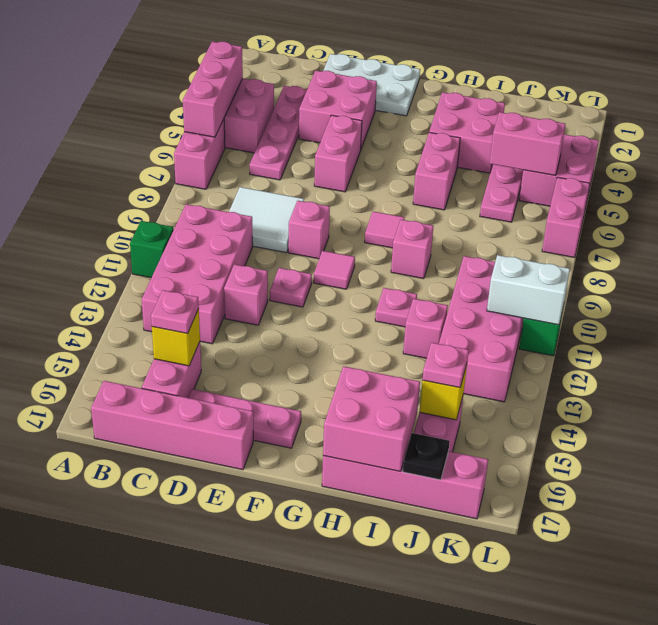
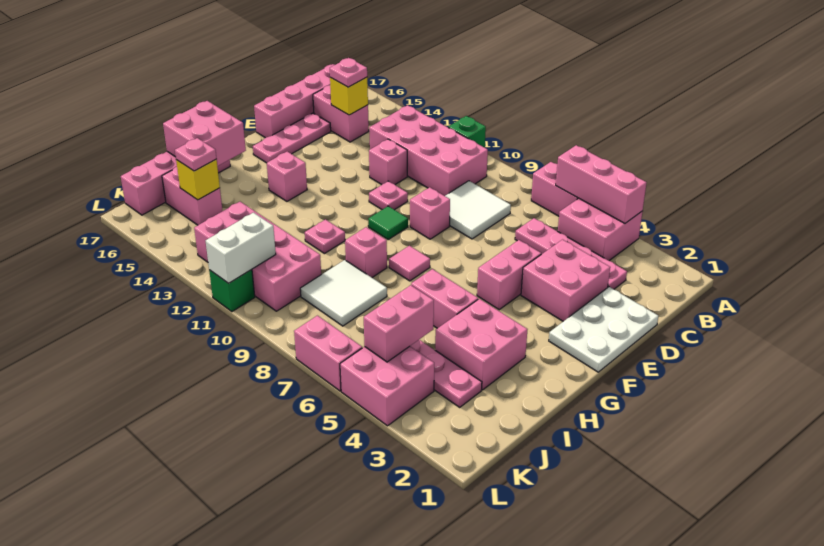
pink 1x2 brick [314,115,362,192] -> pink 1x2 brick turned to [477,240,541,310]
pink 1x1 tile [314,251,355,289] -> green 1x1 tile [368,206,408,239]
none -> white 2x2 tile [300,260,387,326]
pink 1x1 brick [403,299,448,358] -> pink 1x1 brick moved to [267,152,307,201]
black 1x1 plate [403,433,450,480] -> none

